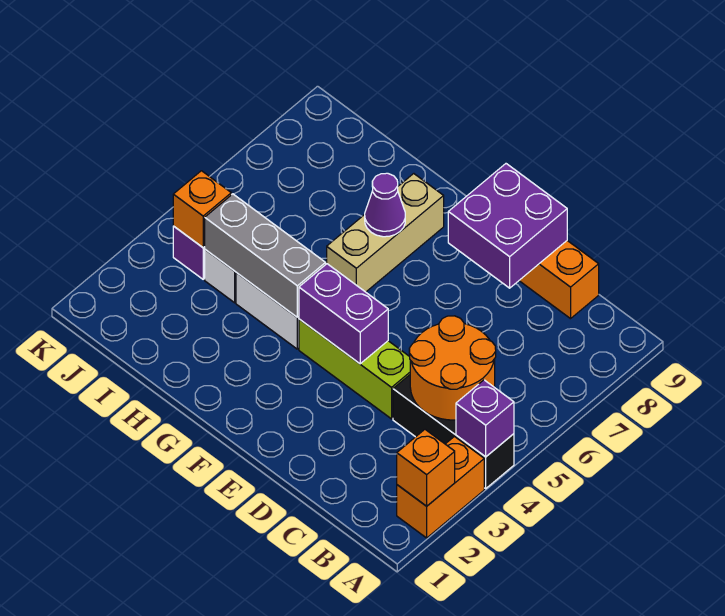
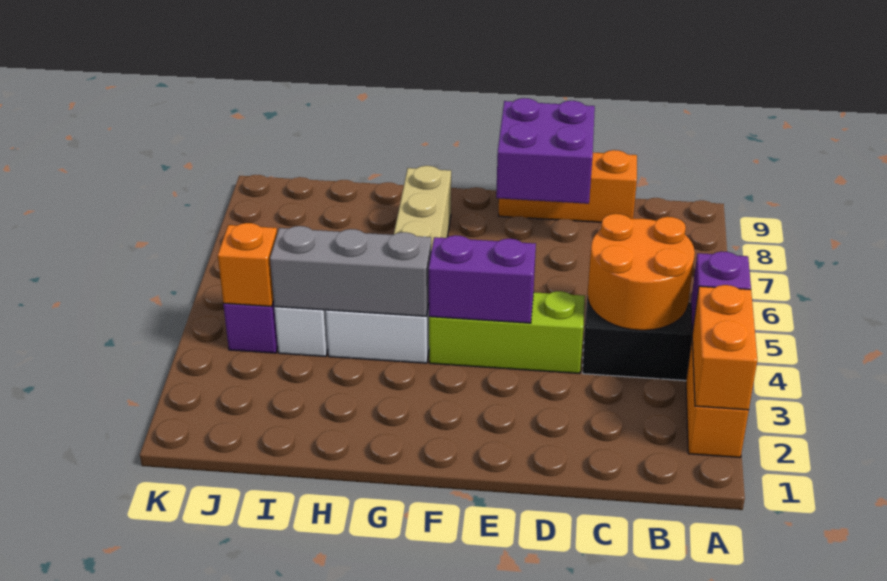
orange 1x1 brick [397,430,455,506] -> orange 1x2 brick [692,285,757,410]
purple 1x1 cone [365,173,405,237] -> none

